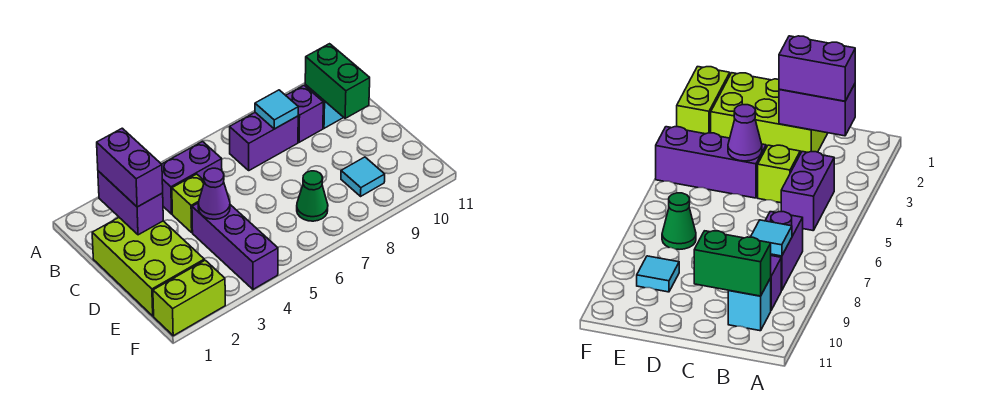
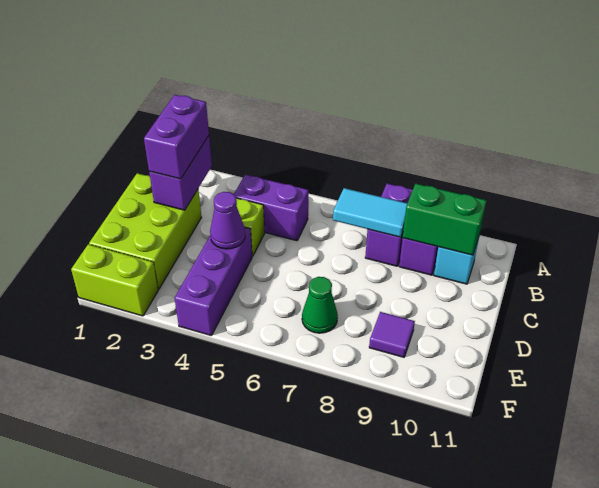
purple 1x2 brick [230,113,298,170] -> purple 1x2 brick turned to [365,184,413,266]
cyan 1x1 tile [255,90,298,129] -> cyan 1x2 tile [333,188,407,237]
green 1x2 brick [305,44,370,118] -> green 1x2 brick turned to [403,184,487,255]
cyan 1x1 tile [341,157,385,196] -> purple 1x1 tile [369,312,415,357]

